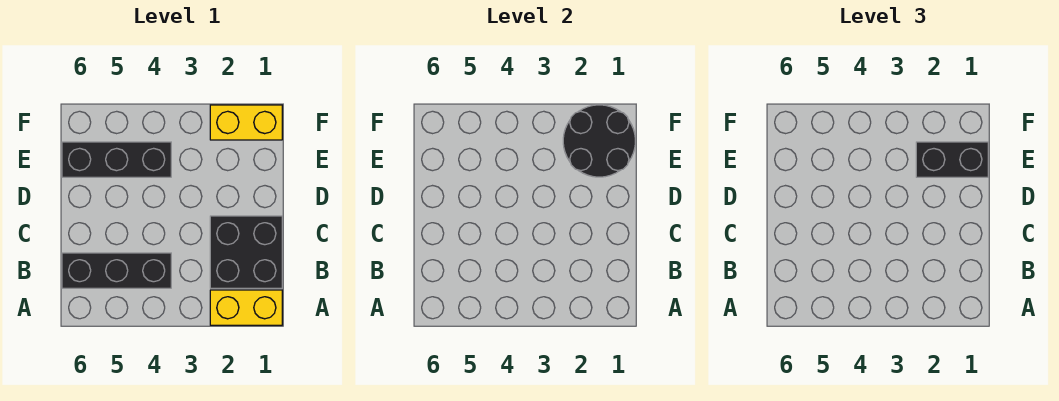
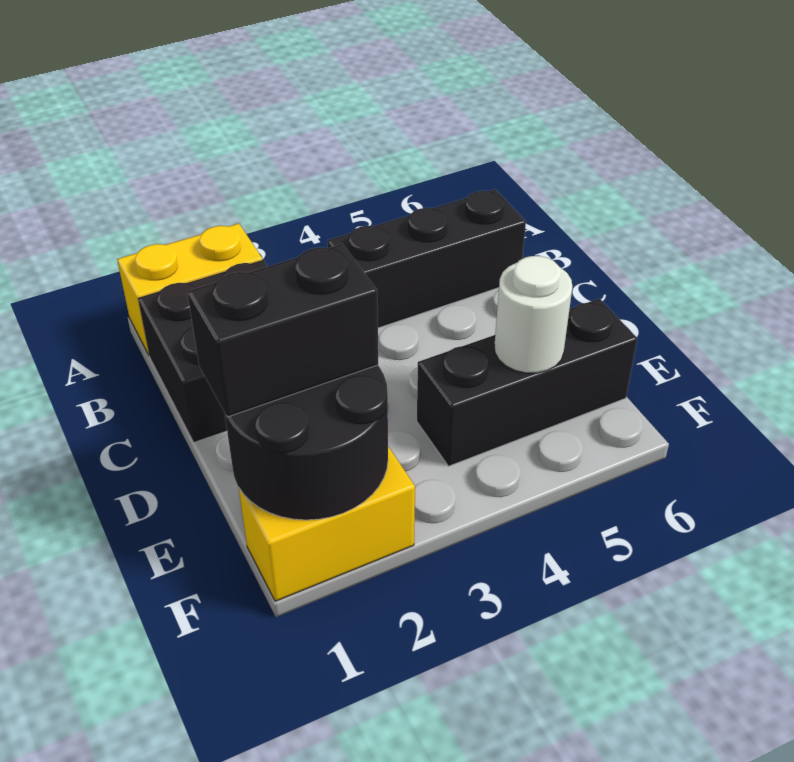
none -> white 1x1 round brick [494,256,572,373]

